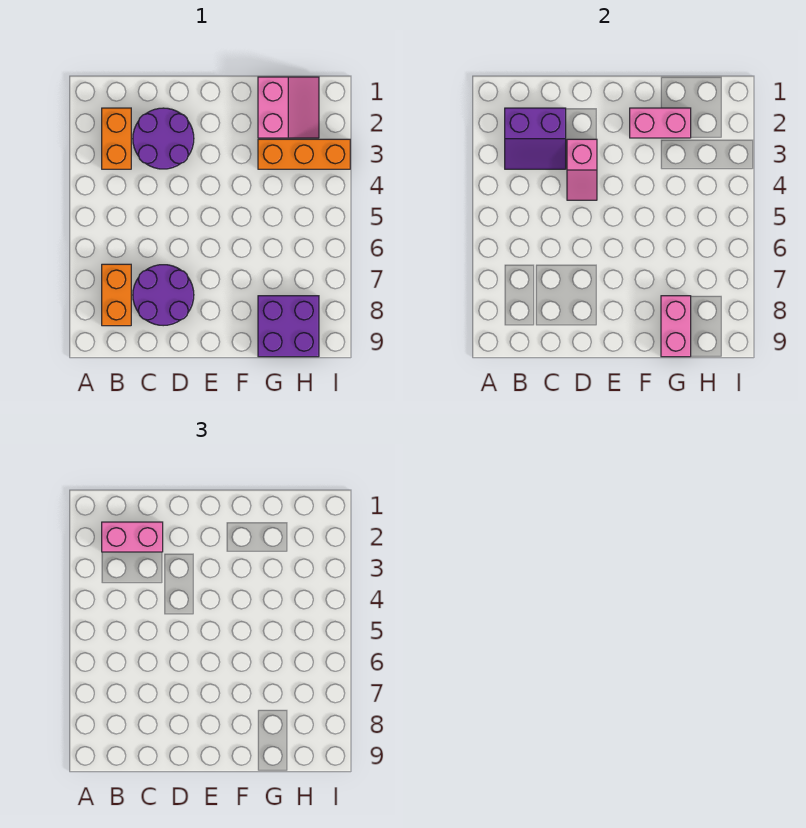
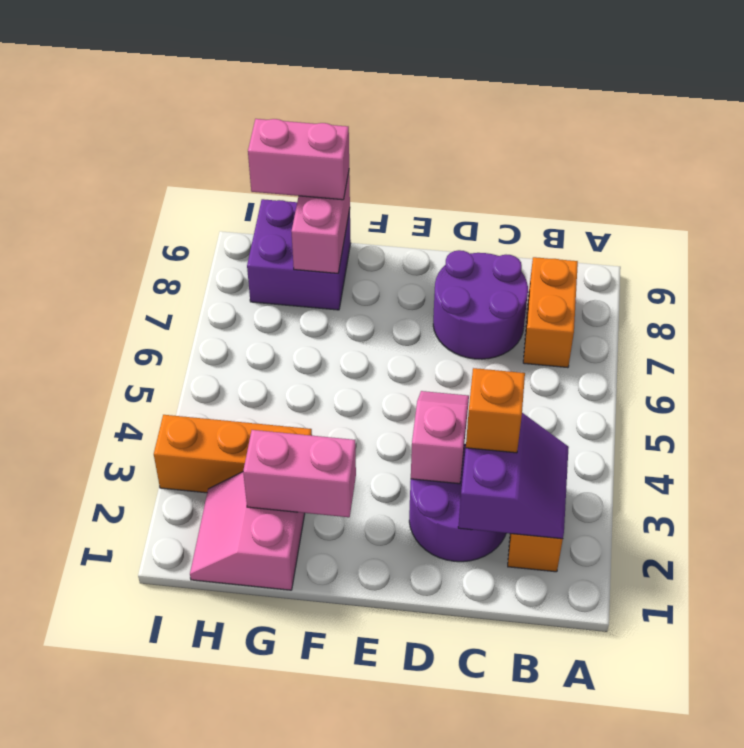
purple 2x2 slope [505,108,566,169] -> purple 2x2 slope turned to [458,413,569,539]
pink 1x2 brick [102,522,163,552] -> pink 1x2 brick moved to [248,119,349,200]
none -> orange 1x1 brick [466,368,525,453]

